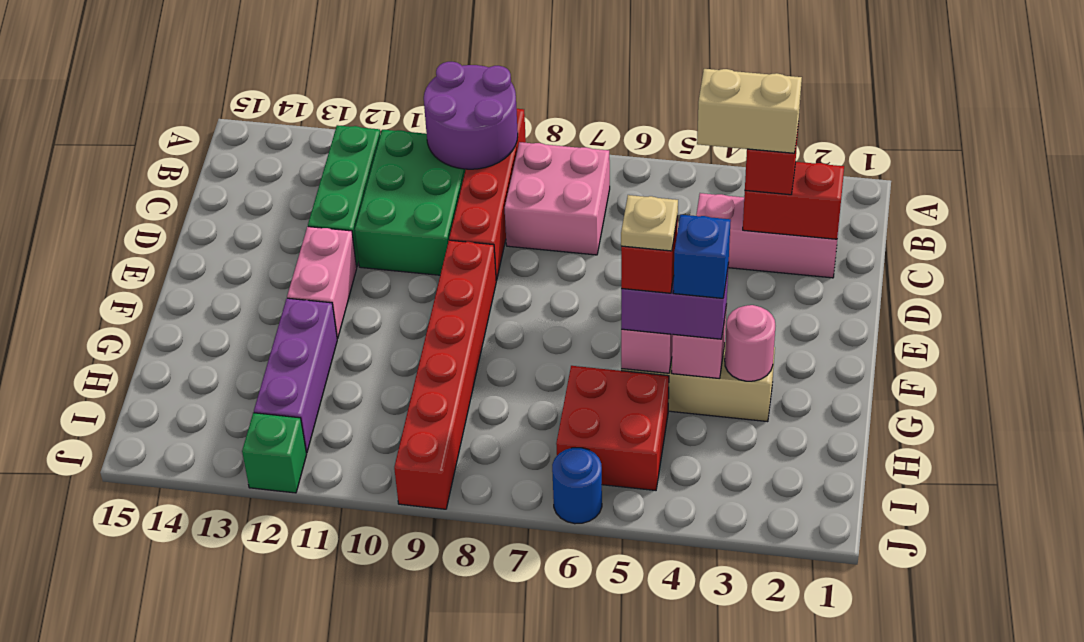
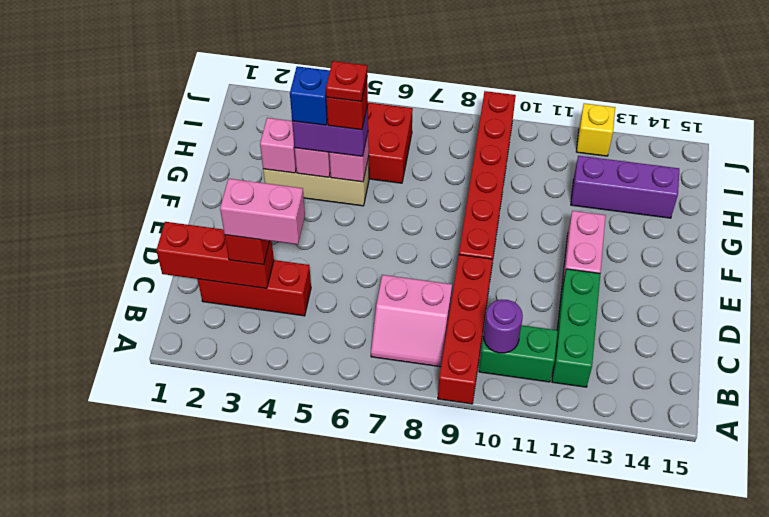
purple 2x2 round brick [424,62,518,169] -> purple 1x1 round brick [484,300,523,353]
pink 2x2 brick [505,142,610,255] -> pink 2x2 slope [371,275,452,367]
green 2x3 brick [355,130,466,275] -> green 1x2 brick [479,325,558,382]
pink 1x3 brick [696,193,839,278] -> red 1x3 brick [198,260,311,316]
red 1x2 brick [743,162,844,239] -> red 1x3 brick [156,222,274,289]
tan 1x2 brick [697,69,802,153] -> pink 1x2 brick [220,179,305,245]
pink 1x1 round brick [725,305,775,381] -> pink 1x1 brick [260,118,296,173]
tan 1x1 plate [621,195,678,251] -> red 1x1 plate [326,61,367,102]
purple 1x3 brick [254,298,337,453] -> purple 1x3 brick turned to [571,156,679,218]
blue 1x1 round brick [552,448,602,524] -> none
green 1x1 brick [242,413,307,493] -> yellow 1x1 brick [576,103,615,156]

